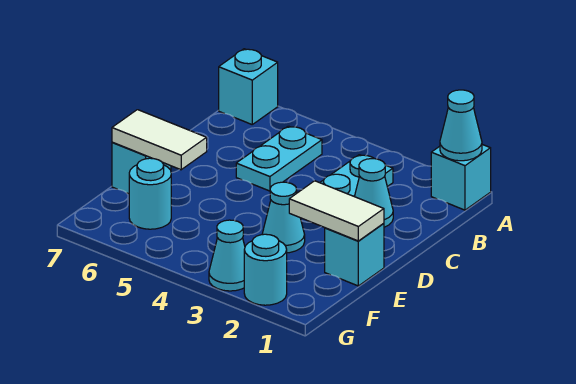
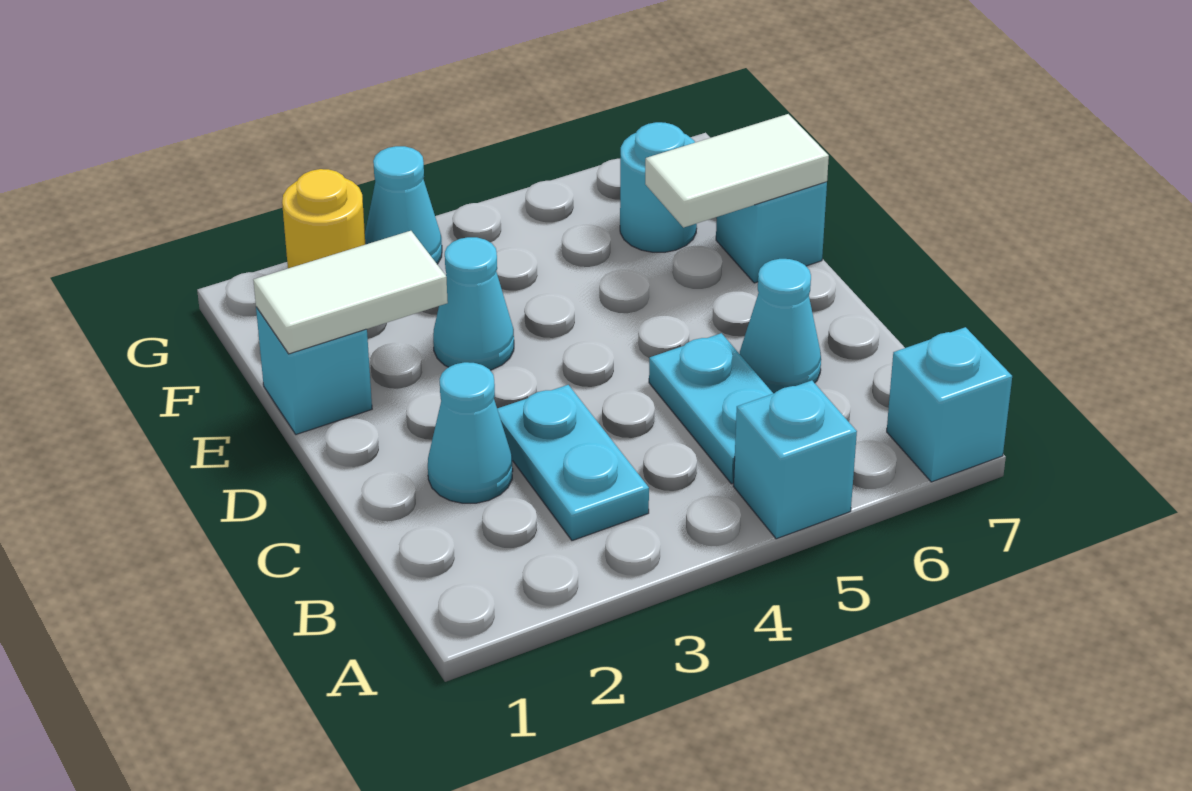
cyan 1x1 brick [431,145,491,210] -> cyan 1x1 brick moved to [733,380,857,539]
cyan 1x1 cone [440,90,482,161] -> cyan 1x1 cone moved to [740,259,821,394]
cyan 1x1 round brick [244,234,287,305] -> yellow 1x1 round brick [282,169,365,268]

